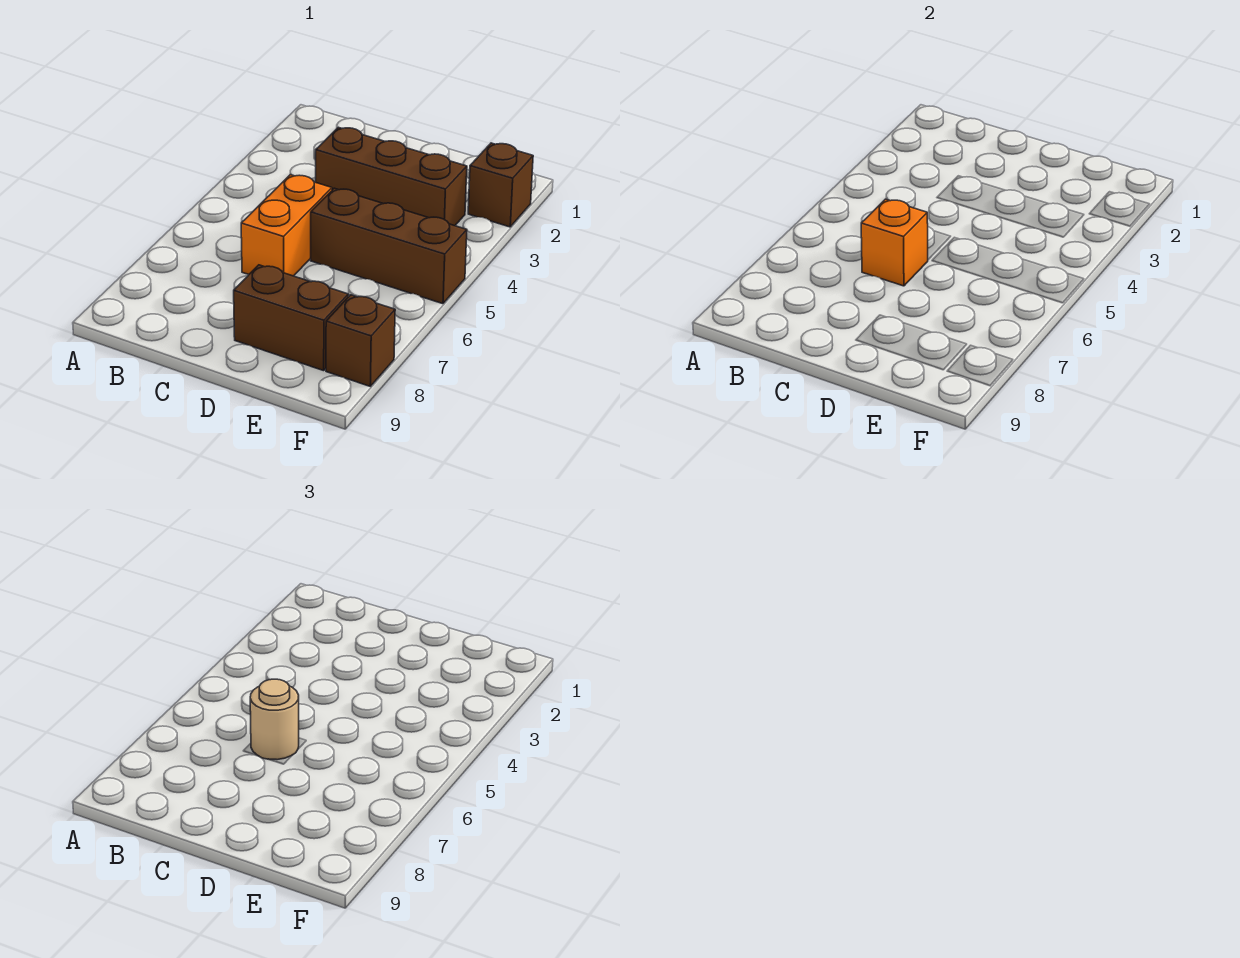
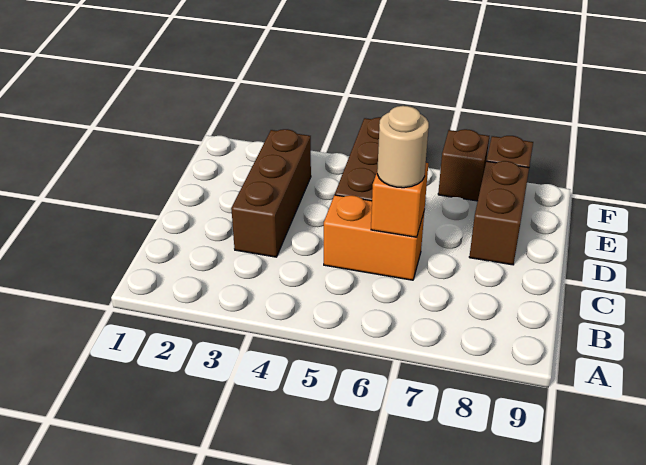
brown 1x1 brick [468,143,533,227] -> brown 1x1 brick moved to [438,129,489,201]

